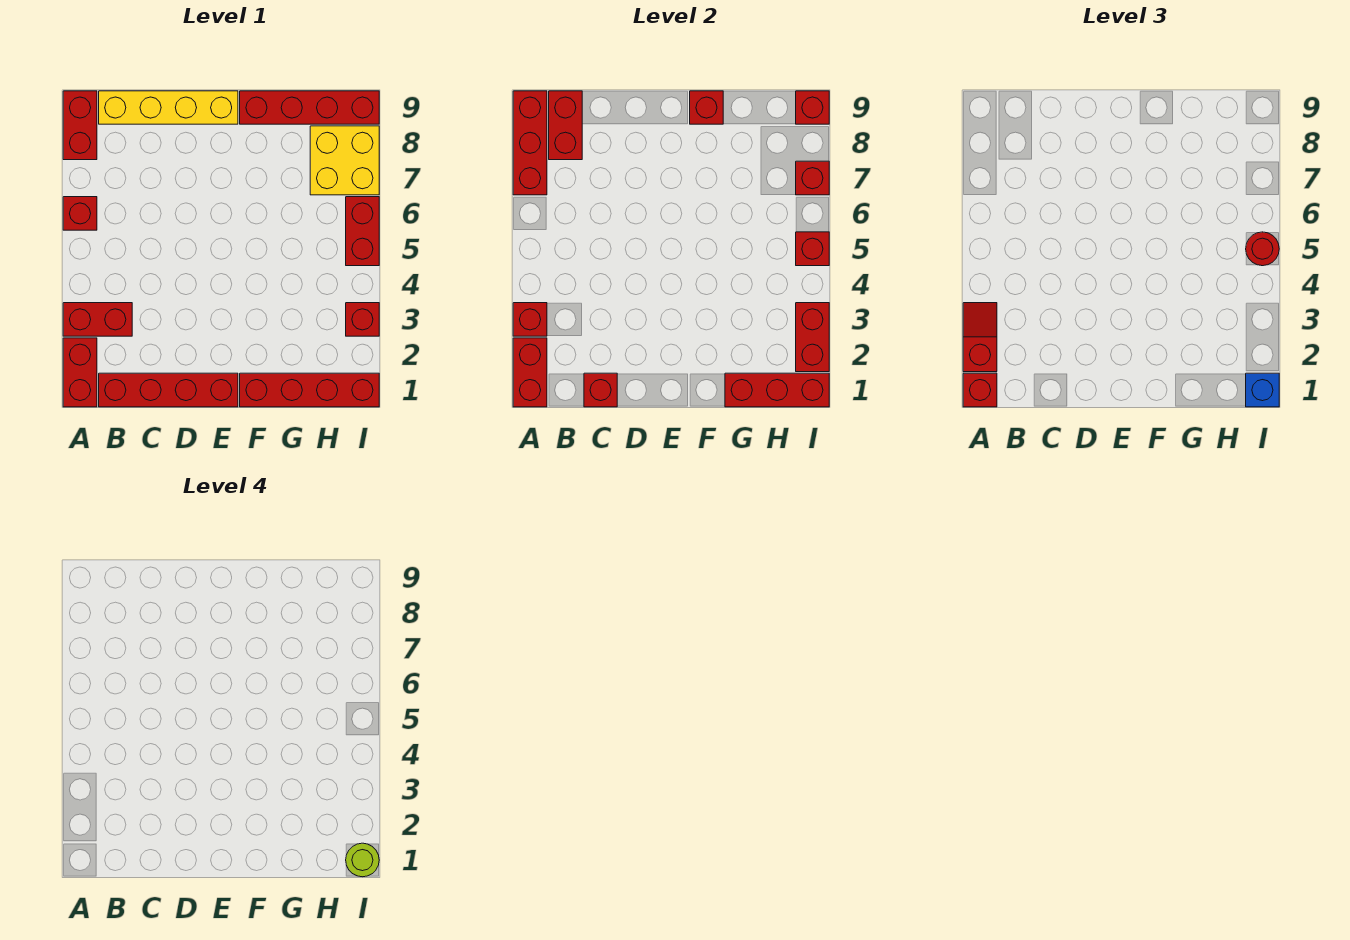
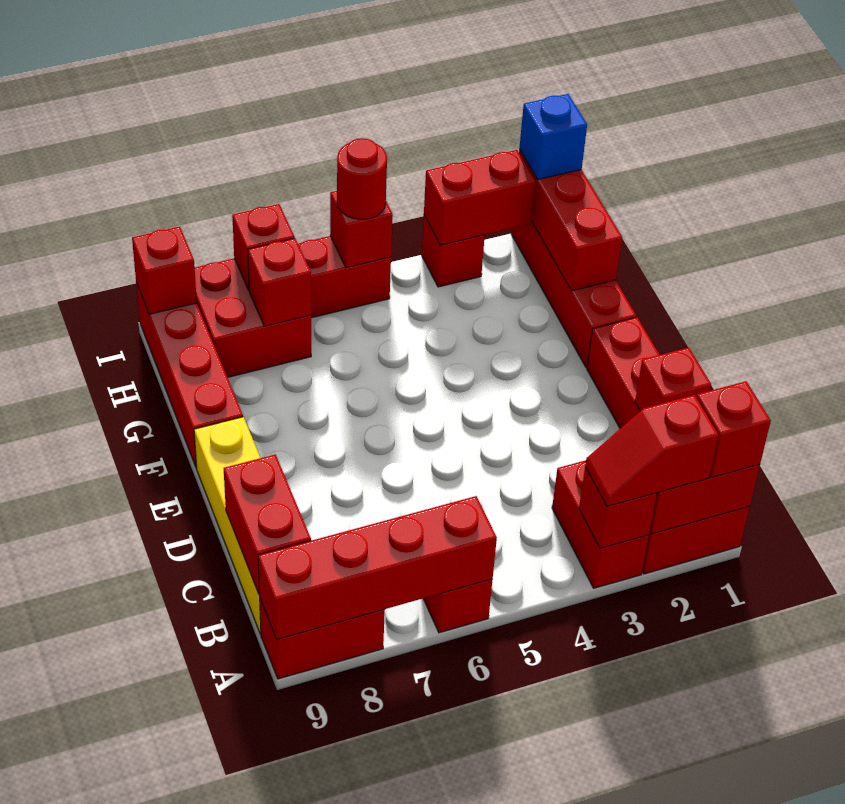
red 1x3 brick [513,91,547,195] -> red 1x4 brick [258,496,497,640]
red 1x2 brick [549,91,582,160] -> red 1x2 brick turned to [224,454,311,594]
red 1x1 brick [690,91,723,124] -> red 1x1 brick moved to [248,238,311,326]
yellow 2x2 brick [310,126,379,195] -> red 2x2 brick [195,258,311,377]
lime 1x1 round brick [346,843,379,877] -> none

